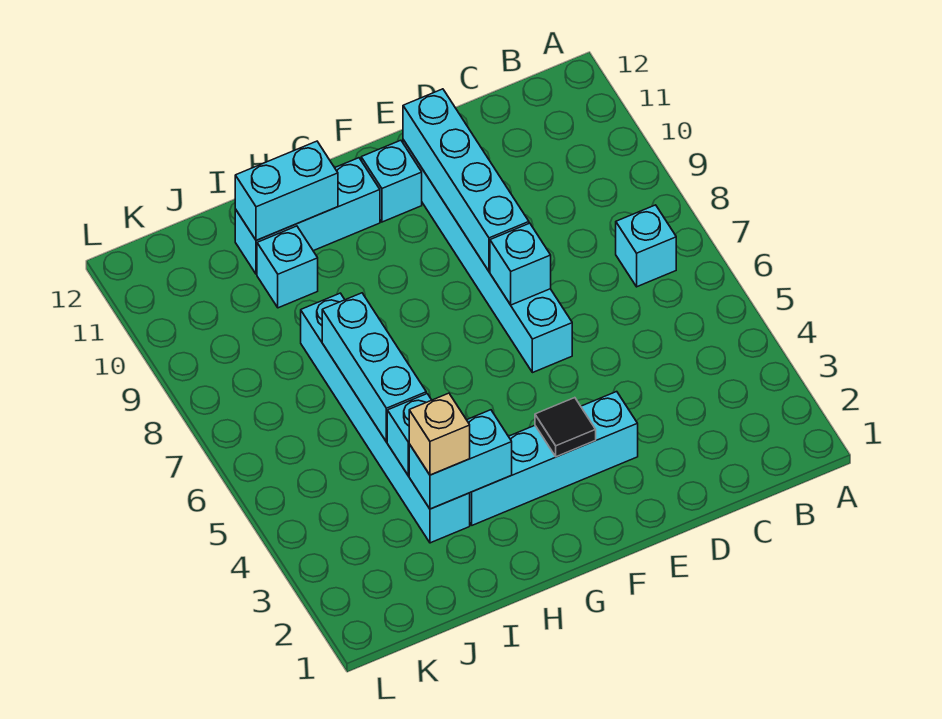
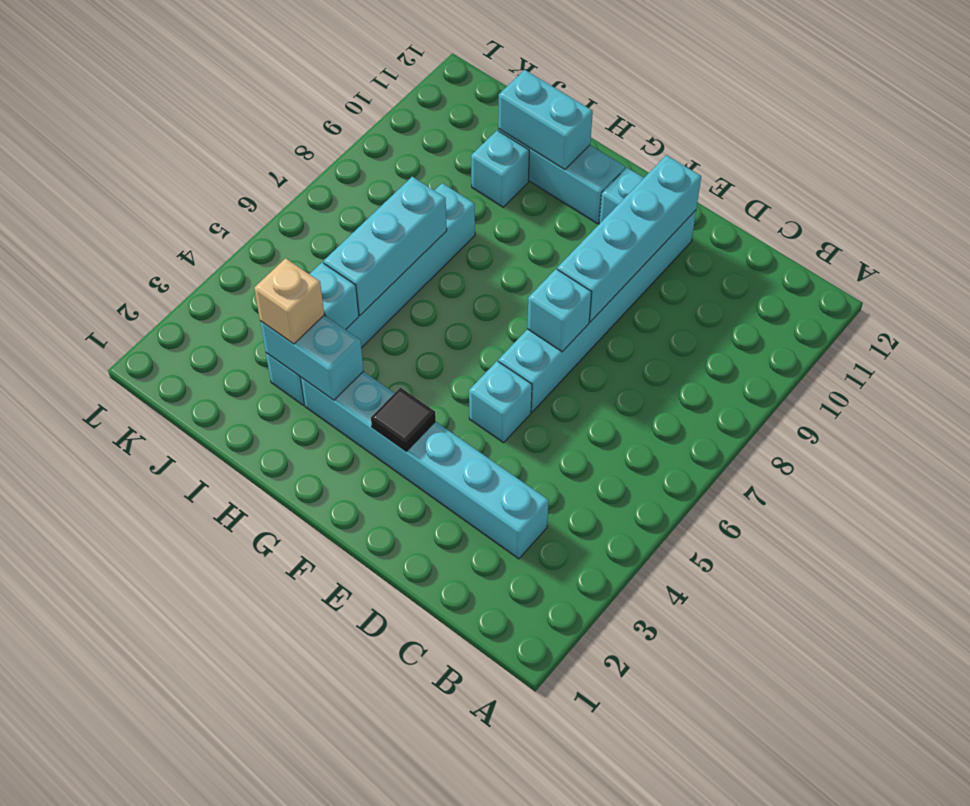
cyan 1x1 brick [616,205,676,287] -> cyan 1x1 brick moved to [469,361,532,443]
cyan 1x4 brick [470,392,638,525] -> cyan 1x6 brick [301,371,549,559]

